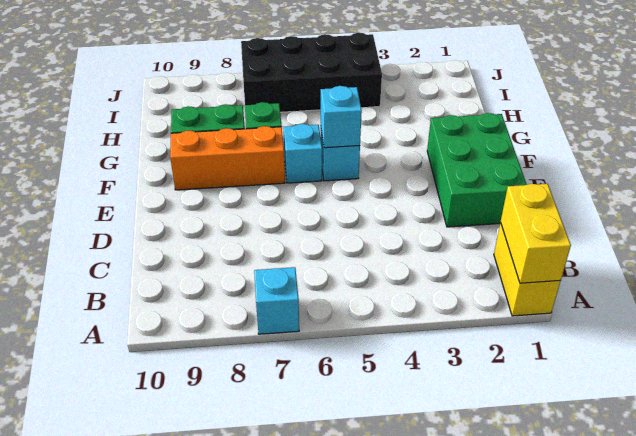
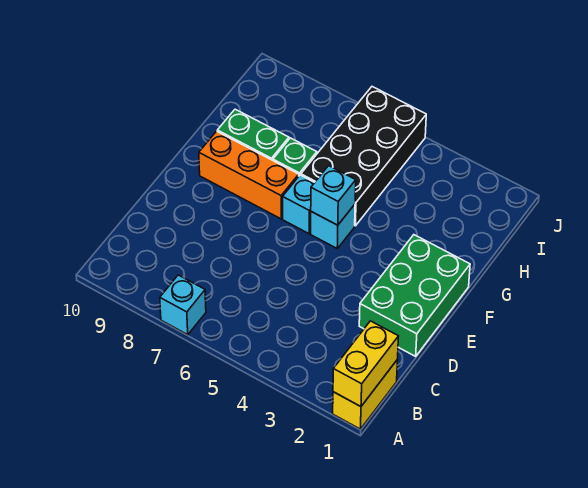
black 2x4 brick [241,33,382,112] -> black 2x4 brick turned to [301,87,426,226]

